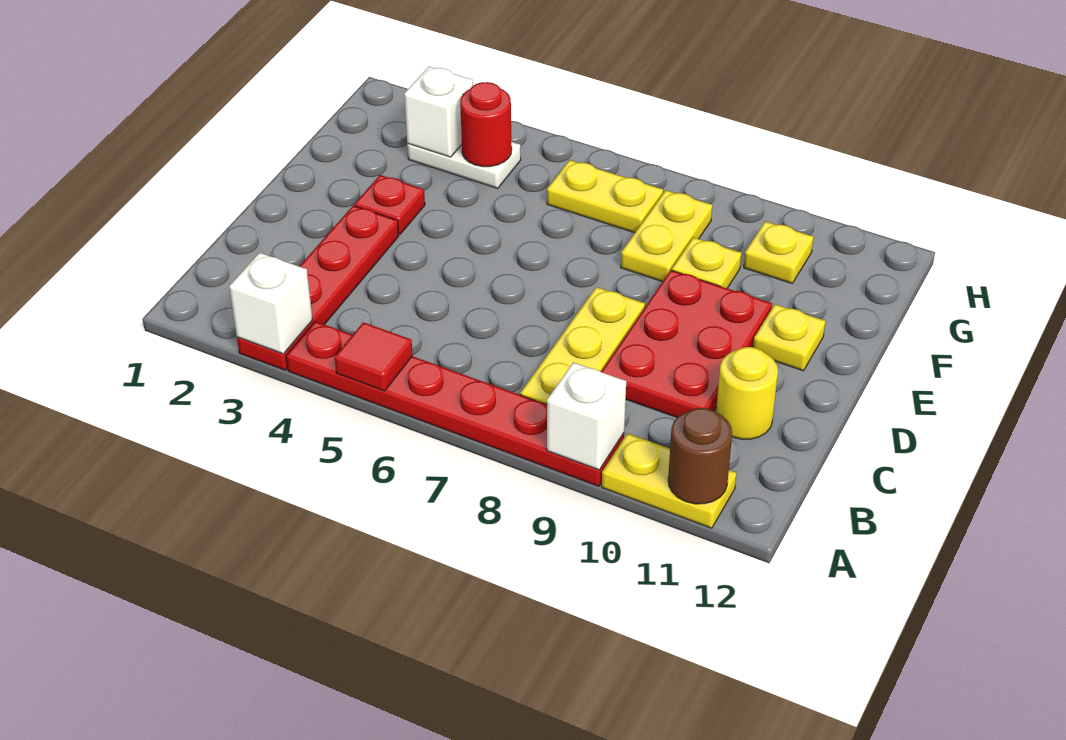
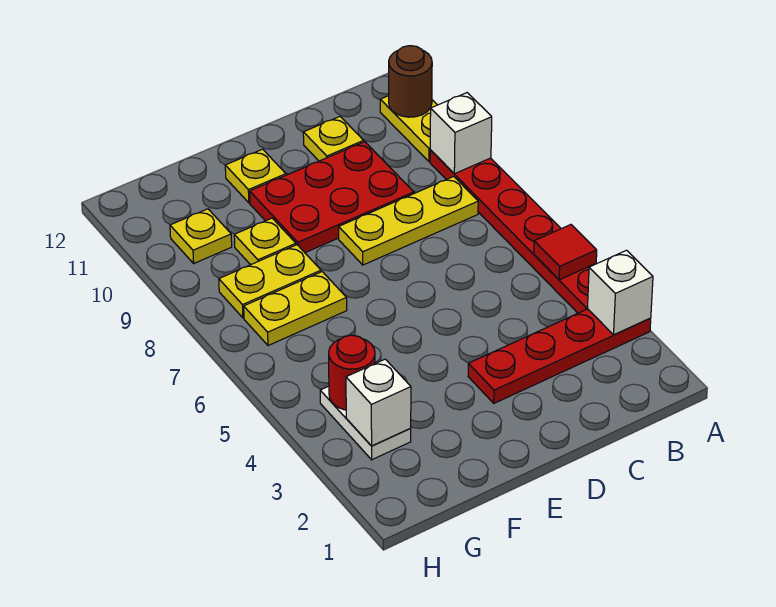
yellow 1x1 round brick [716,347,778,439] -> yellow 1x1 plate [303,117,364,161]
red 1x1 plate [354,175,425,235] -> none
yellow 1x2 plate [547,160,663,233] -> yellow 1x2 plate turned to [244,272,347,346]

